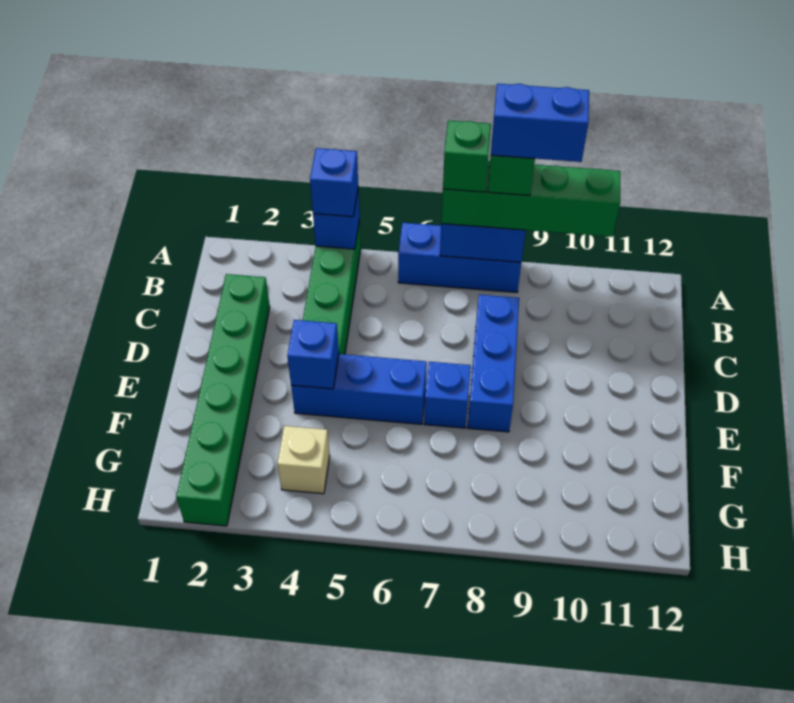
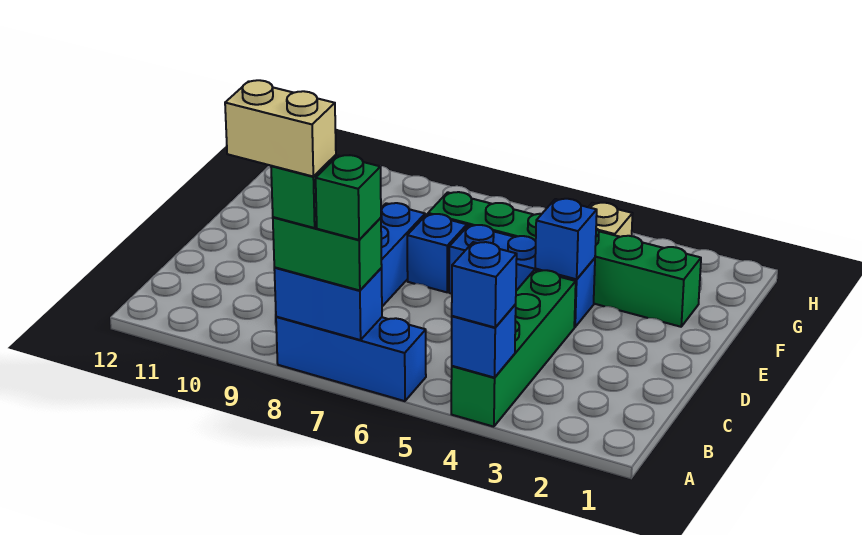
green 1x4 brick [441,161,620,237] -> green 1x2 brick [273,217,382,291]
blue 1x2 brick [491,84,589,162] -> tan 1x2 brick [225,80,336,177]
green 1x6 brick [176,274,270,526] -> green 1x6 brick turned to [428,192,701,327]

